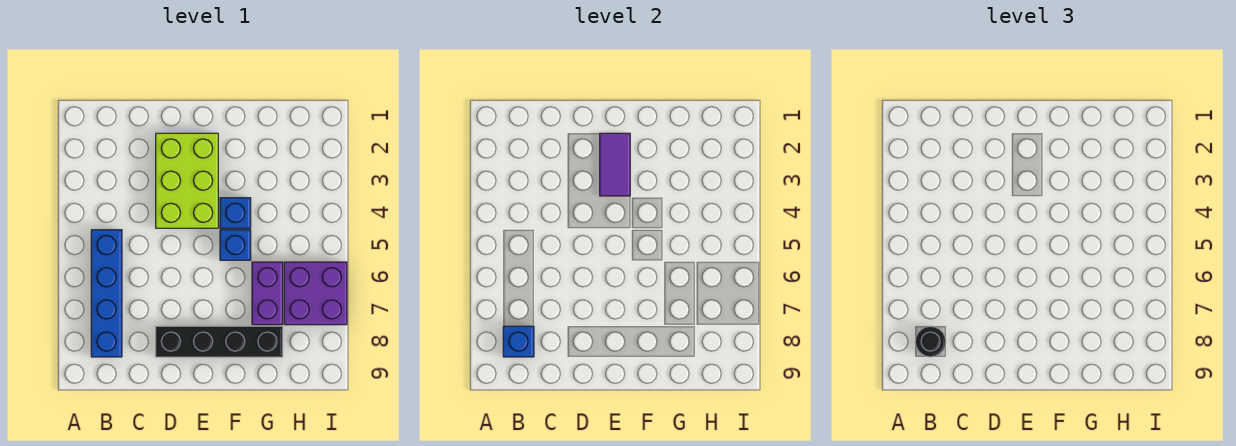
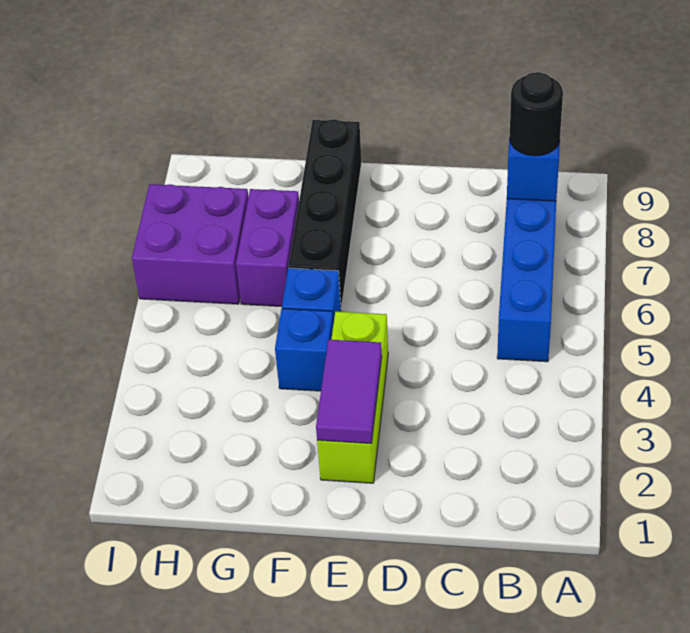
lime 2x3 brick [156,133,218,228] -> lime 1x3 brick [317,312,388,483]
black 1x4 brick [156,326,283,357] -> black 1x4 brick turned to [288,119,361,308]

